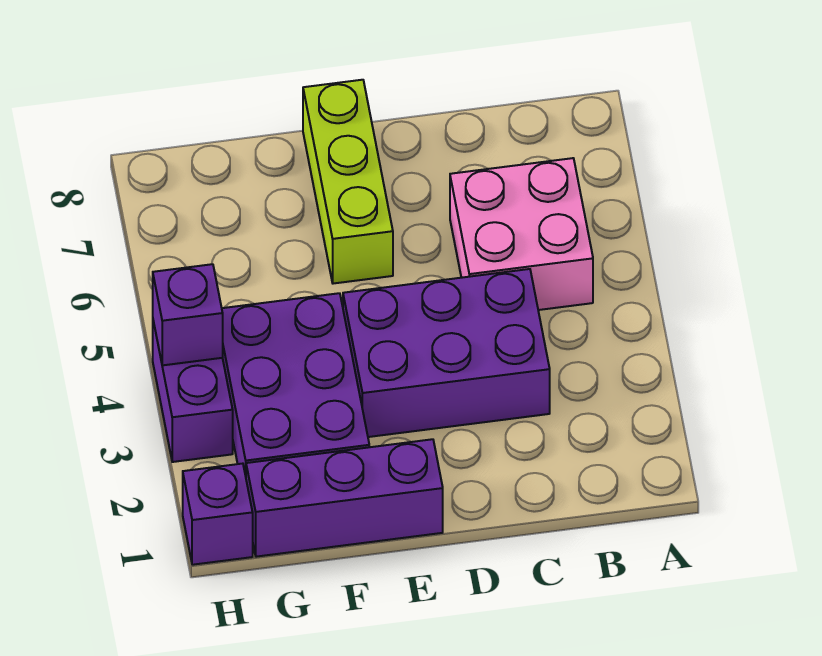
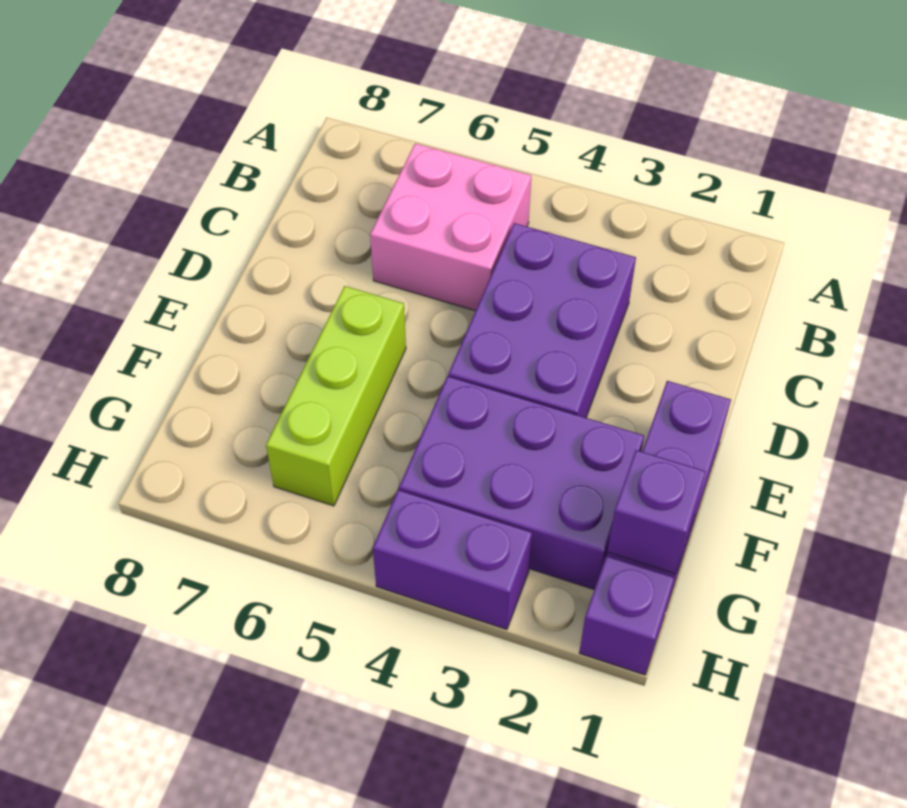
lime 1x3 brick [303,80,393,284] -> lime 1x3 brick turned to [266,286,406,506]
purple 1x1 brick [153,264,223,365] -> purple 1x1 brick moved to [607,450,706,574]

